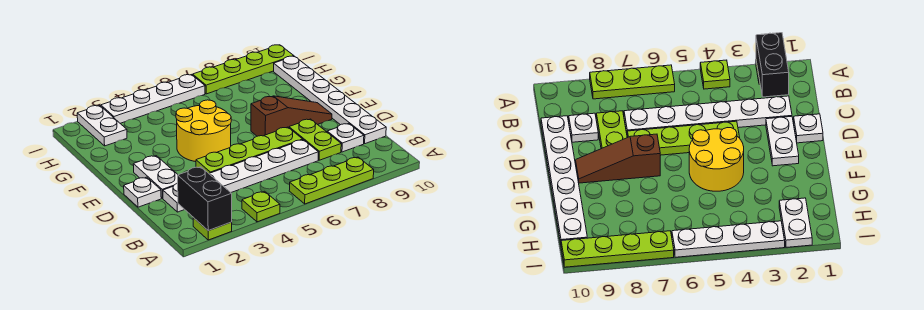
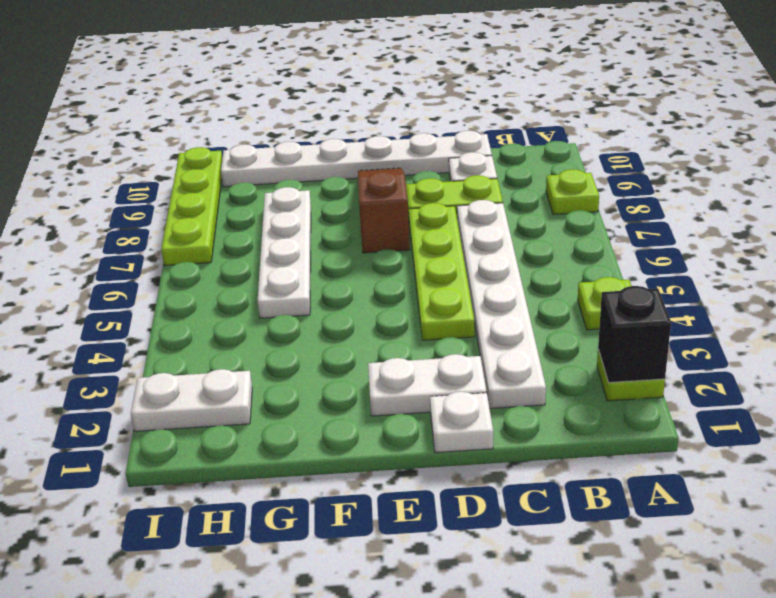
black 1x2 brick [178,167,232,231] -> black 1x1 brick [598,286,671,383]
lime 1x3 plate [289,157,374,204] -> lime 1x1 plate [546,169,599,214]
yellow 2x2 round brick [176,100,231,162] -> none
white 1x4 plate [101,75,205,123] -> white 1x4 plate moved to [257,187,311,318]

